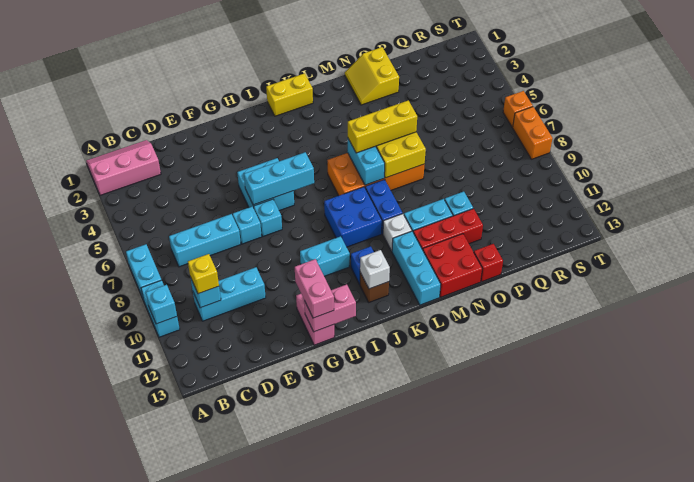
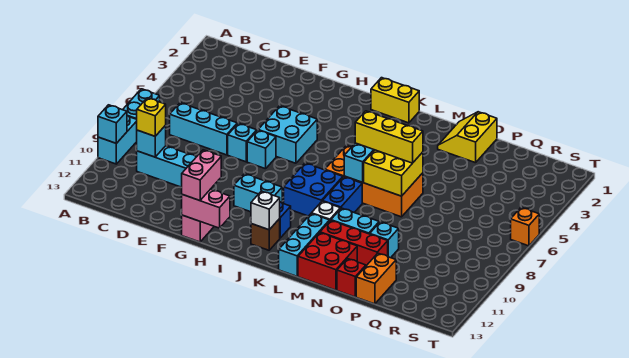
pink 2x3 slope [86,140,161,195] -> none
cyan 1x3 brick [244,152,314,205] -> none
orange 1x2 brick [513,107,553,159] -> orange 1x2 brick moved to [356,253,396,304]

